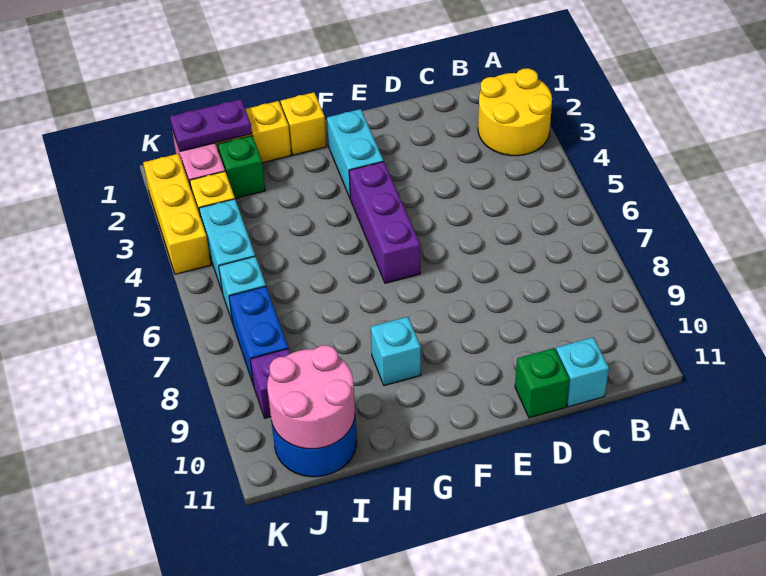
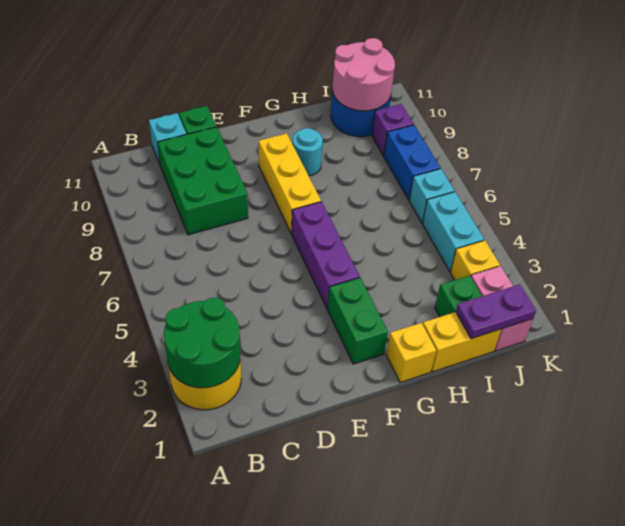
none -> green 2x2 round brick [164,298,240,388]
none -> green 2x3 brick [158,127,248,235]
cyan 1x2 brick [327,109,384,199] -> green 1x2 brick [328,278,388,364]
cyan 1x1 brick [371,317,421,386] -> cyan 1x1 round brick [293,128,323,176]
yellow 1x3 brick [143,154,211,274] -> yellow 1x3 brick moved to [259,133,321,232]

